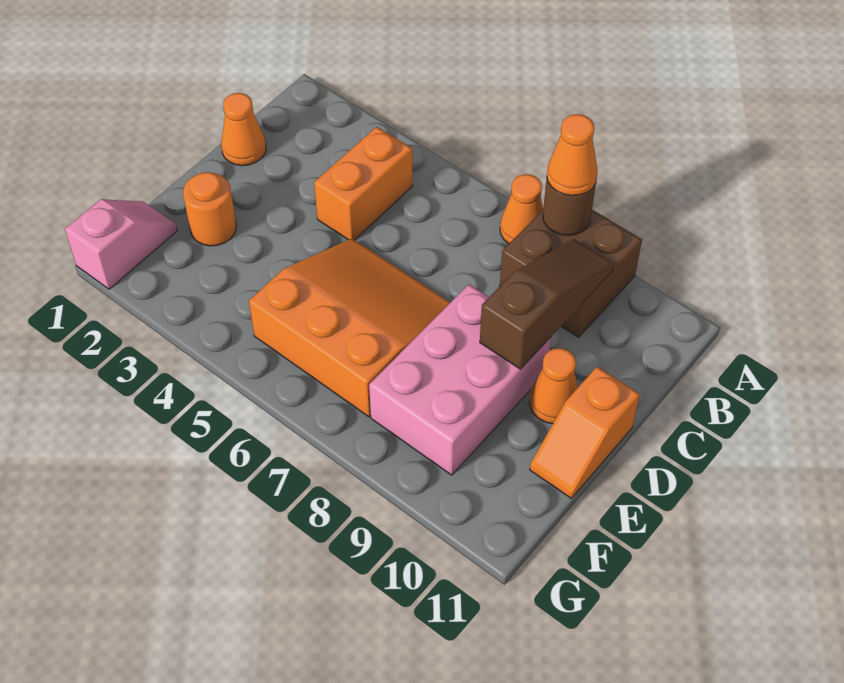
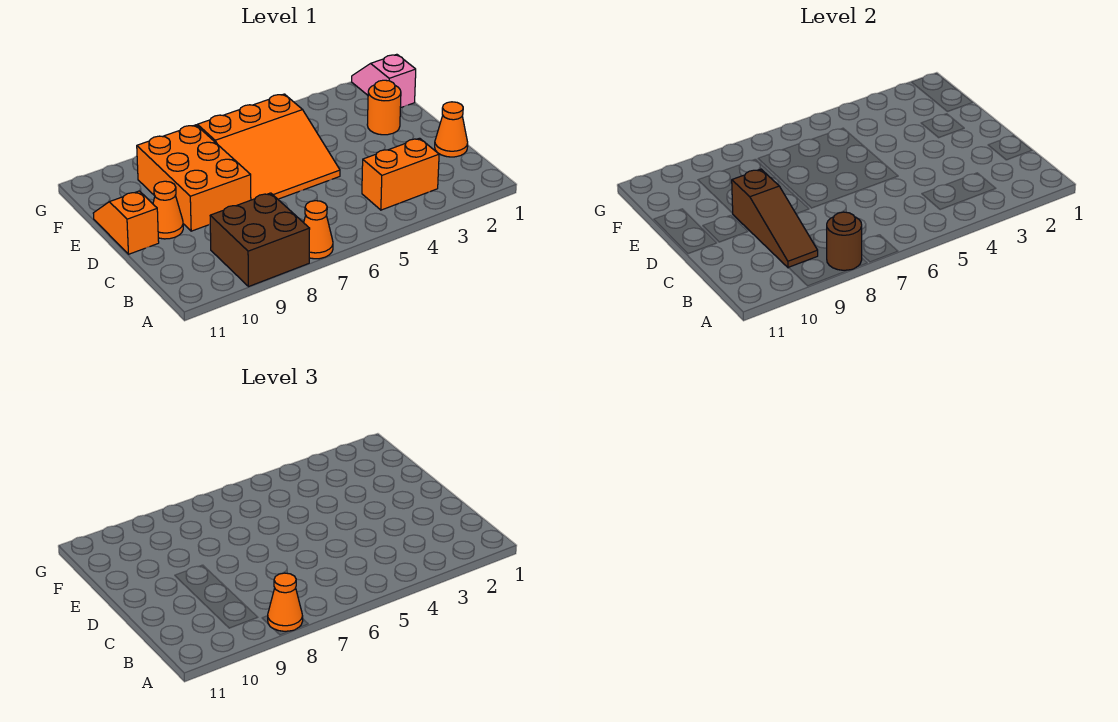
orange 1x2 brick [314,127,413,240] -> orange 1x2 brick turned to [362,138,439,210]
pink 2x3 brick [369,284,551,475] -> orange 2x3 brick [137,125,251,231]
pink 1x2 slope [65,199,177,289] -> pink 1x2 slope turned to [352,54,416,108]

